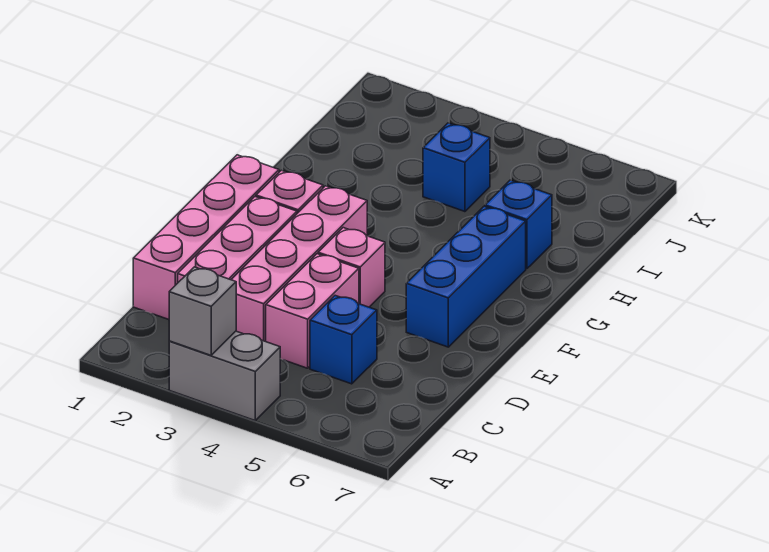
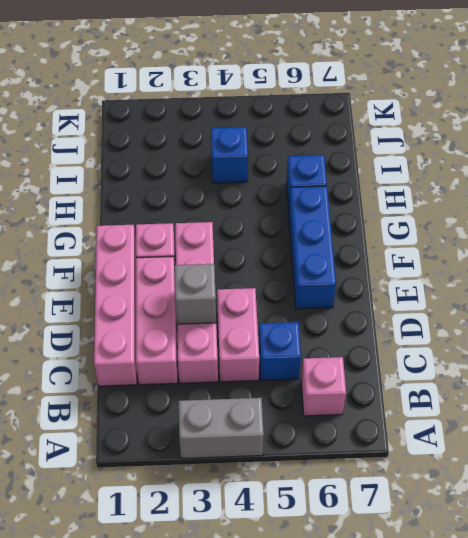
grey 1x1 brick [169,267,236,355] -> grey 1x1 brick moved to [175,264,216,324]
pink 1x1 brick [318,228,385,307] -> pink 1x1 brick moved to [301,357,346,416]

